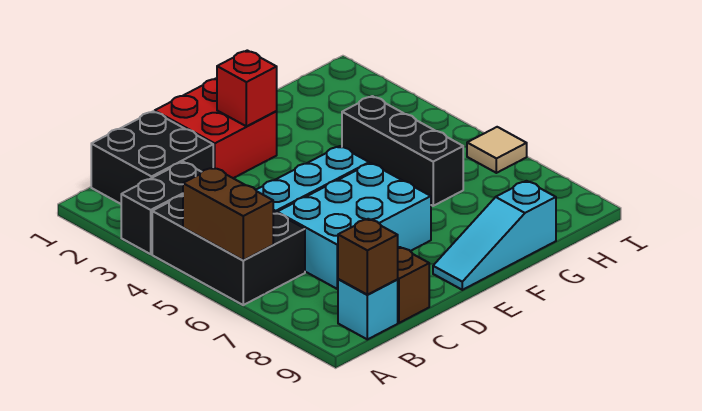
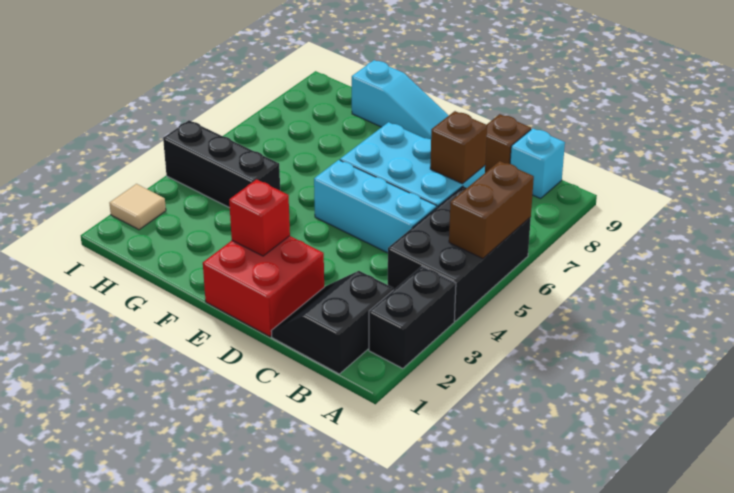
black 1x2 brick [121,162,201,254] -> black 1x2 brick turned to [369,266,456,369]
black 2x2 brick [91,111,213,204] -> black 2x2 slope [271,271,393,374]
brown 1x1 brick [338,219,398,295] -> brown 1x1 brick moved to [430,111,487,184]
black 1x3 brick [342,96,463,206] -> black 1x3 brick turned to [163,120,280,208]
tan 1x1 tile [467,127,527,173] -> tan 1x1 tile moved to [110,184,166,230]

